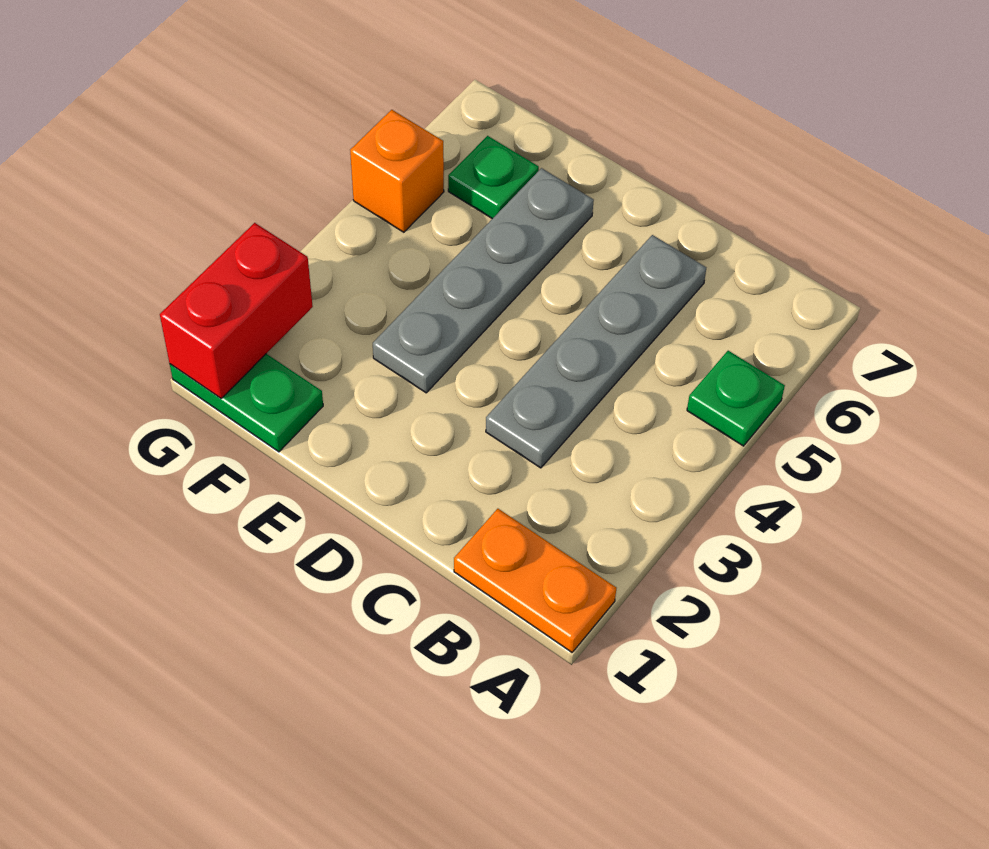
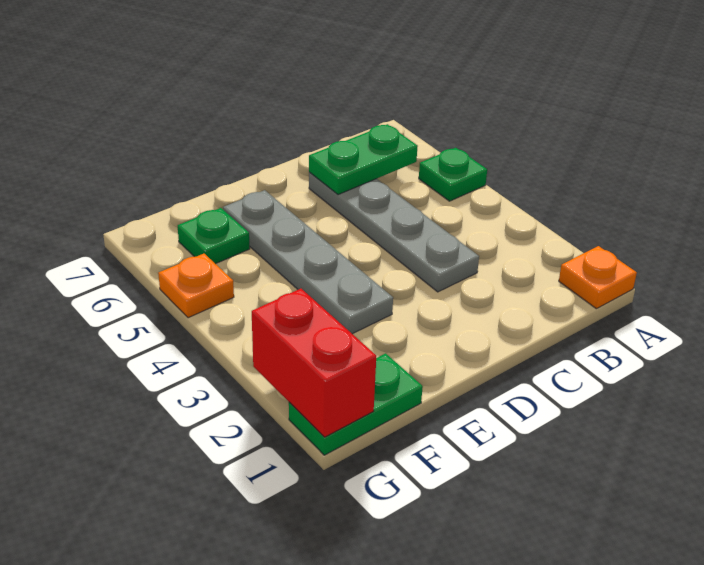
orange 1x2 plate [454,509,616,652] -> orange 1x1 plate [559,246,637,309]
none -> green 1x2 plate [309,124,418,195]
orange 1x1 brick [350,110,444,232] -> orange 1x1 plate [158,254,234,318]

